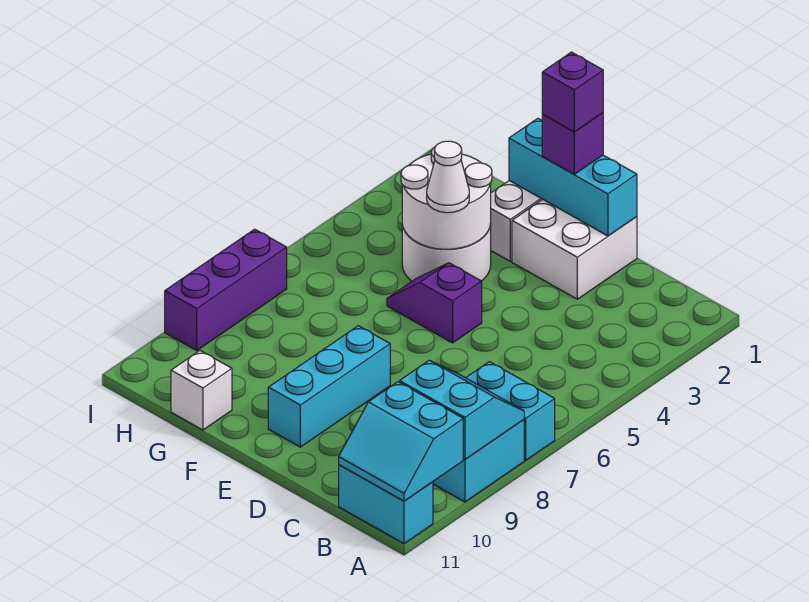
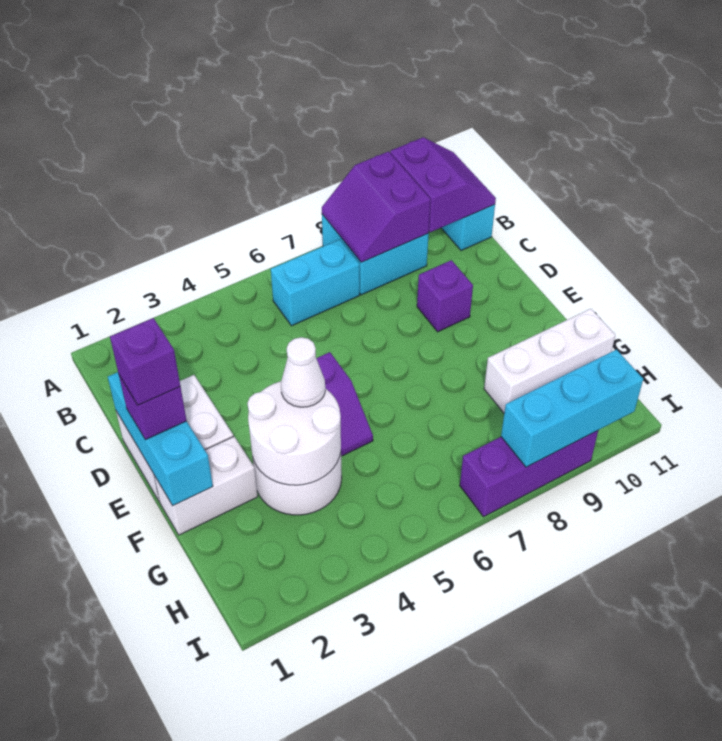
cyan 1x2 brick [466,362,555,460] -> cyan 1x2 brick turned to [271,239,360,326]
cyan 2x2 slope [399,360,524,460] -> purple 2x2 slope [322,151,431,262]
cyan 2x2 slope [339,382,463,501] -> purple 2x2 slope [390,137,496,232]
none -> purple 1x1 brick [417,260,473,332]
cyan 1x3 brick [268,326,390,447] -> cyan 1x3 brick moved to [501,350,643,467]
white 1x1 brick [171,351,232,430] -> white 1x3 brick [484,309,615,413]

